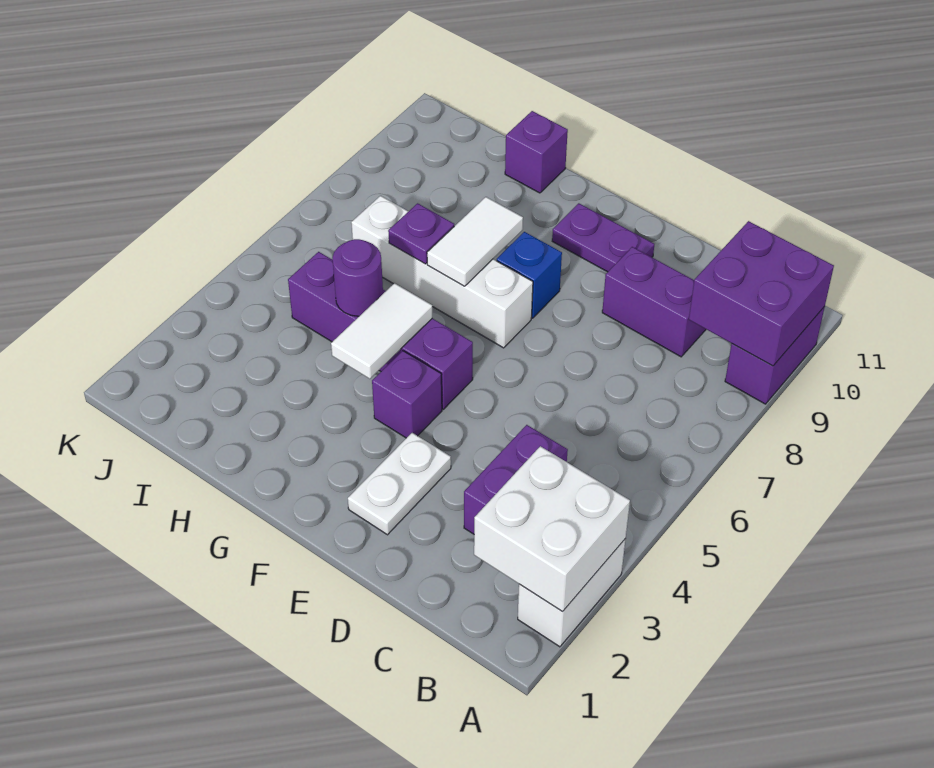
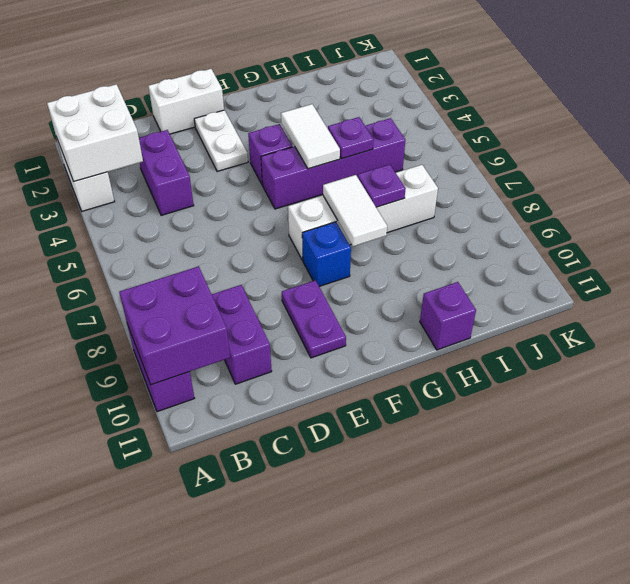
purple 1x2 brick [602,247,706,357] -> purple 1x2 brick turned to [212,285,272,384]
none -> white 1x2 brick [148,69,224,134]
purple 1x2 plate [552,203,654,272] -> purple 1x2 plate turned to [282,280,346,358]
purple 1x1 round brick [332,239,383,316] -> purple 1x1 plate [328,117,374,159]

